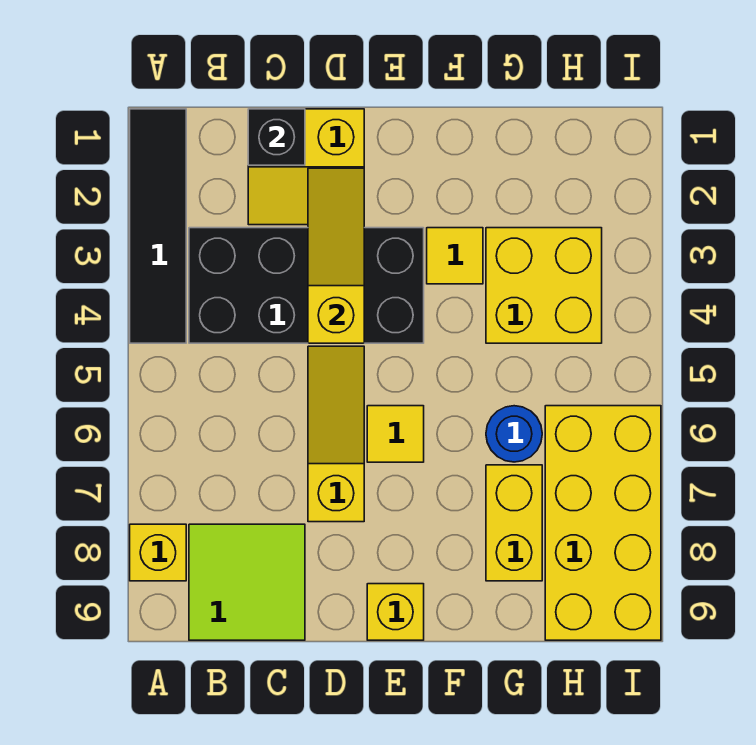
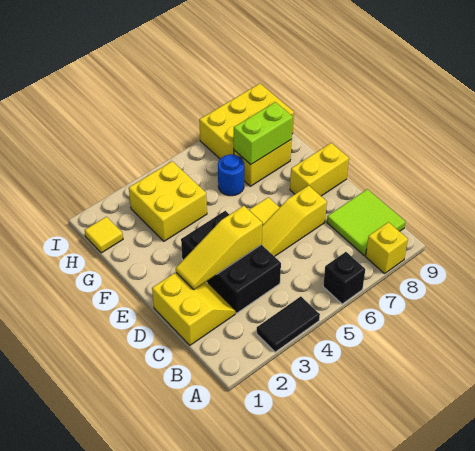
black 1x4 tile [130,109,186,343] -> black 1x2 tile [257,296,320,352]
black 2x4 brick [189,228,424,343] -> black 2x3 brick [181,211,281,313]
black 1x1 brick [248,109,305,165] -> black 1x1 brick moved to [323,252,365,304]
yellow 1x1 brick [367,584,424,640] -> yellow 1x2 brick [290,143,349,196]
yellow 1x1 tile [427,228,483,284] -> yellow 1x1 tile moved to [85,217,123,253]
none -> lime 1x2 brick [234,102,293,165]
yellow 2x4 brick [545,406,661,640] -> yellow 2x3 brick [199,84,294,159]

